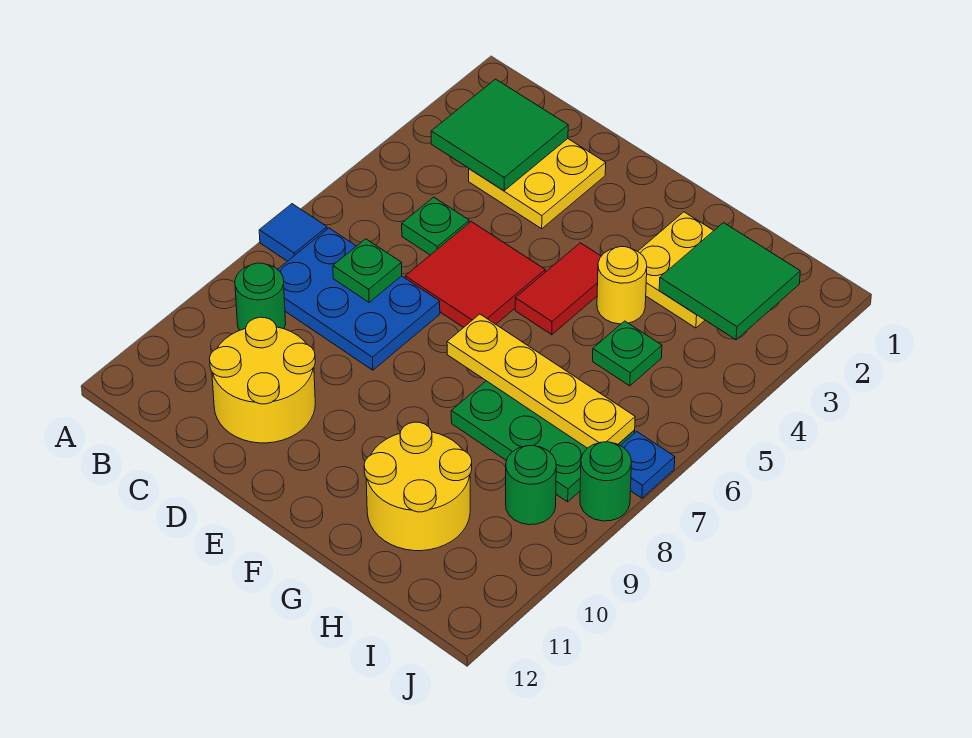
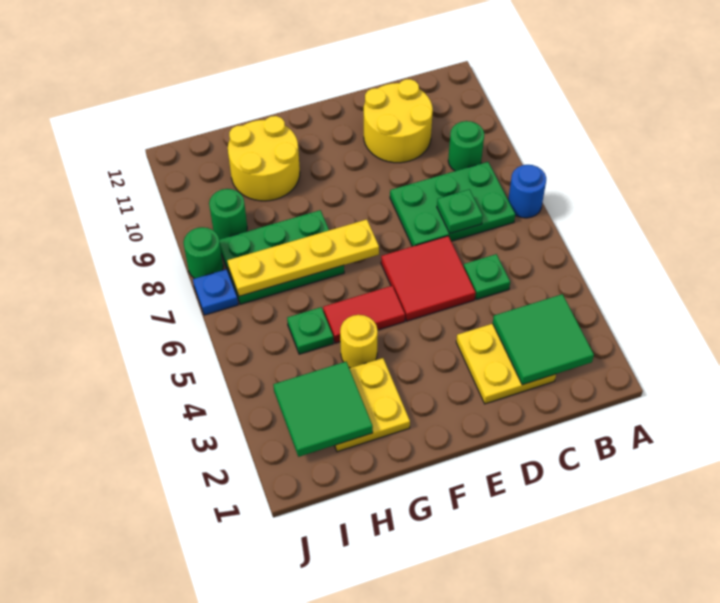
blue 1x1 tile [259,204,327,261] -> blue 1x1 round brick [508,165,546,218]
blue 2x3 plate [277,228,440,370] -> green 2x3 plate [390,162,515,246]
red 1x2 tile [515,243,601,335] -> red 1x2 tile turned to [323,286,405,343]

